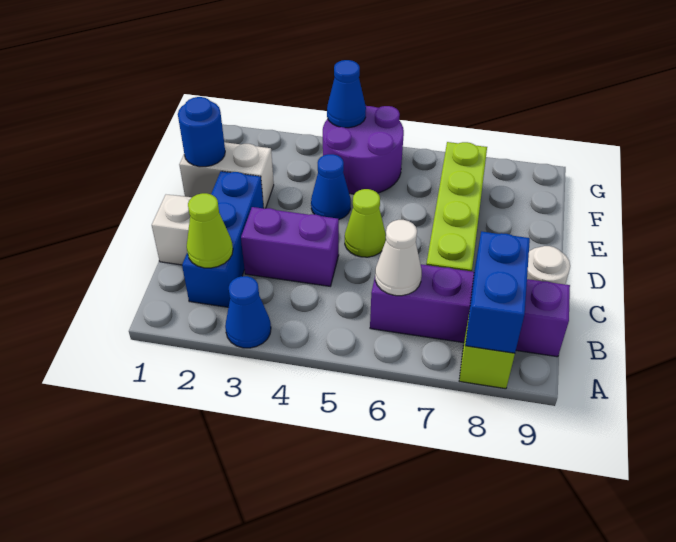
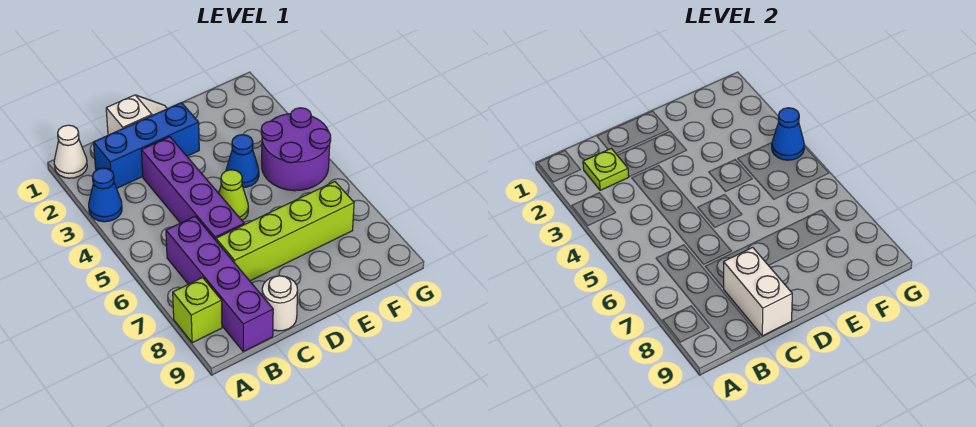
blue 1x2 brick [465,231,530,353] -> none
lime 1x1 cone [187,193,233,268] -> lime 1x1 plate [583,148,629,190]
white 1x1 cone [375,220,422,296] -> white 1x1 cone moved to [54,125,87,178]
purple 1x2 brick [241,207,339,286] -> purple 1x4 brick [141,137,244,240]
white 1x2 brick [179,142,274,209] -> white 1x2 brick moved to [723,247,792,336]
blue 1x1 round brick [178,97,225,167] -> none

